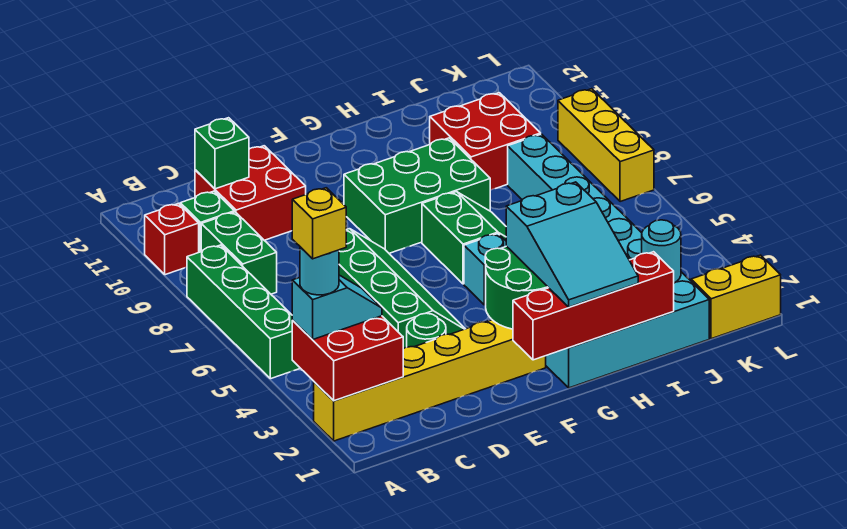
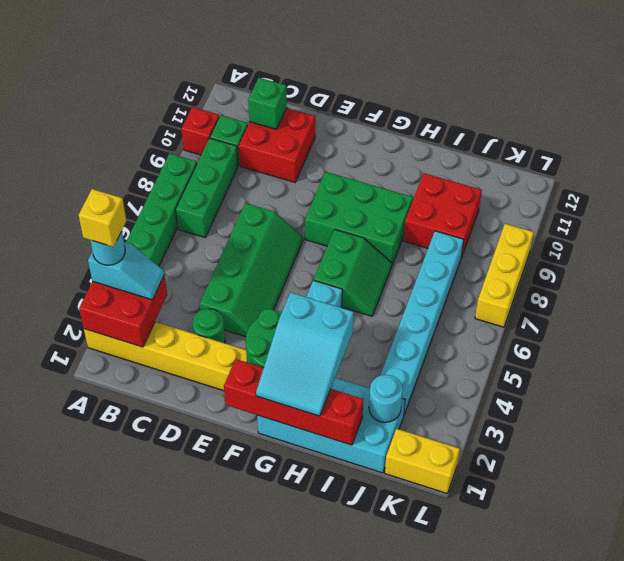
green 1x2 brick [201,212,277,294] -> green 1x3 brick [176,138,238,237]

